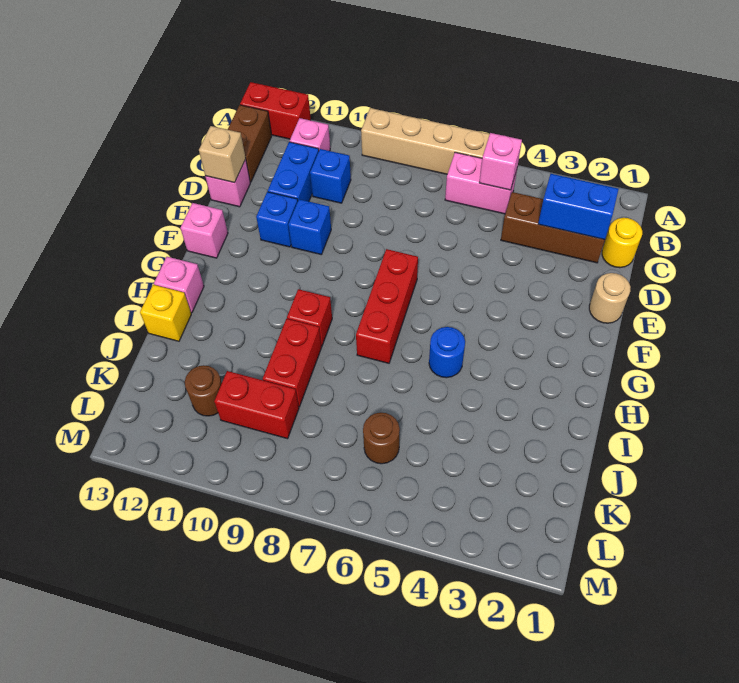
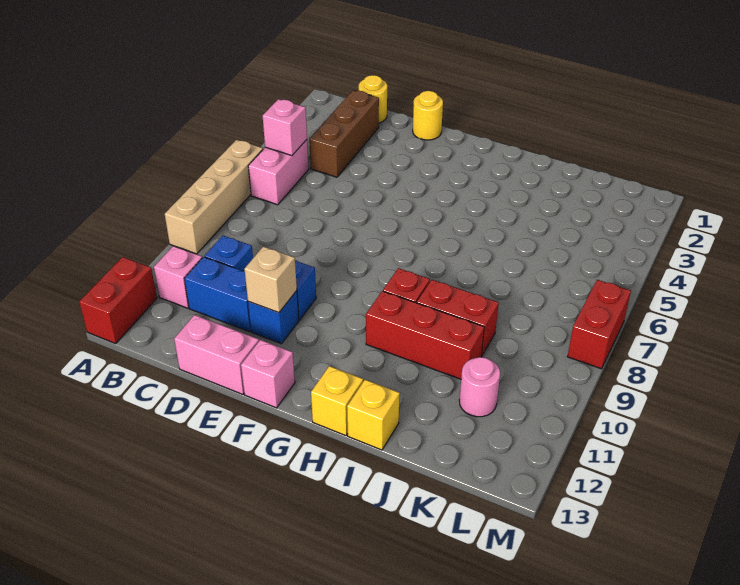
brown 1x2 brick [228,105,272,182] -> none
blue 1x2 brick [538,174,619,240] -> none
pink 1x1 brick [205,160,250,207] -> pink 1x2 brick [174,315,259,394]
tan 1x1 brick [199,126,246,183] -> tan 1x1 brick moved to [245,246,297,313]
tan 1x1 round brick [589,273,631,323] -> yellow 1x1 round brick [413,91,443,140]
red 1x3 brick [356,249,418,363] -> red 1x3 brick moved to [366,291,484,379]
blue 1x1 round brick [429,327,465,378] -> none
pink 1x1 brick [154,257,204,313] -> yellow 1x1 brick [311,366,363,436]
brown 1x1 round brick [363,413,400,464] -> none
red 1x2 brick [214,371,299,439] -> red 1x2 brick moved to [567,280,631,369]
brown 1x1 round brick [185,365,222,416] -> pink 1x1 round brick [459,357,500,417]

